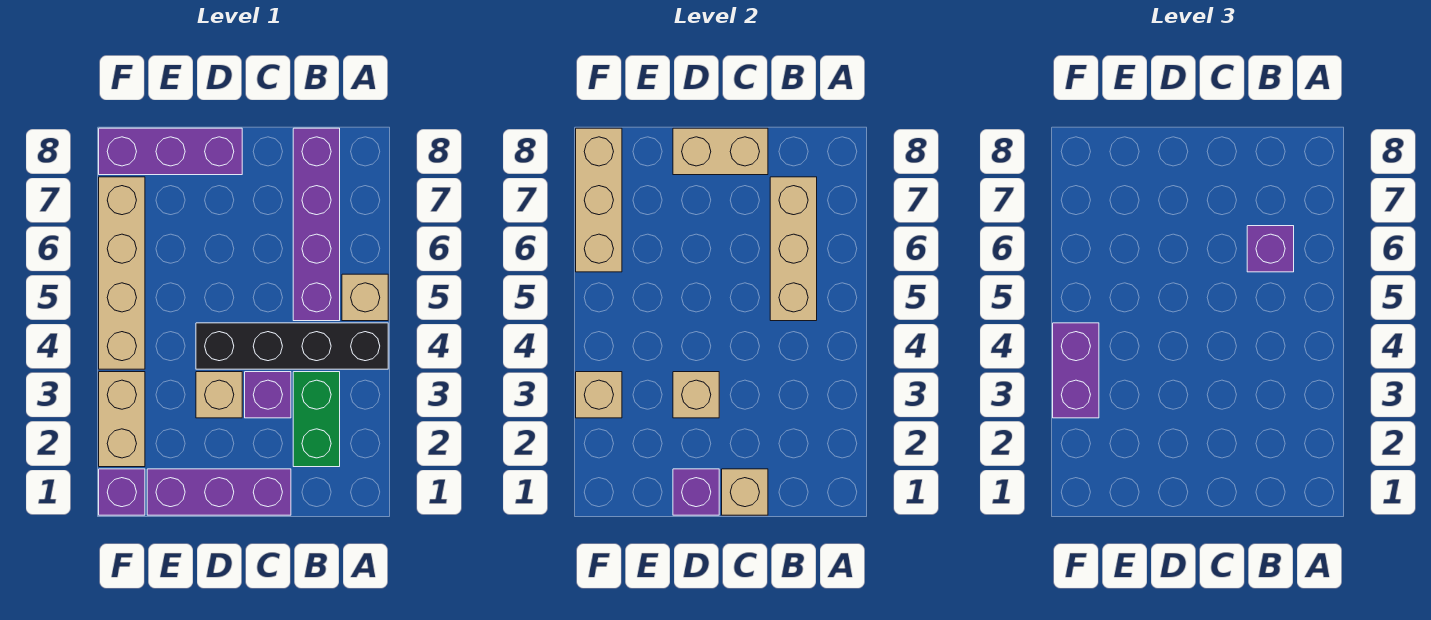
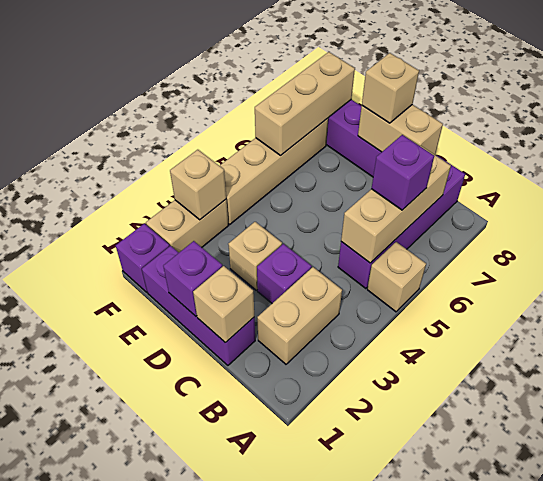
black 1x4 brick [196,323,388,369] -> none
green 1x2 brick [293,372,340,467] -> tan 1x2 brick [257,267,342,364]
tan 1x1 brick [673,372,719,418] -> tan 1x1 brick moved to [362,53,419,123]
purple 1x2 brick [1053,323,1099,418] -> none

